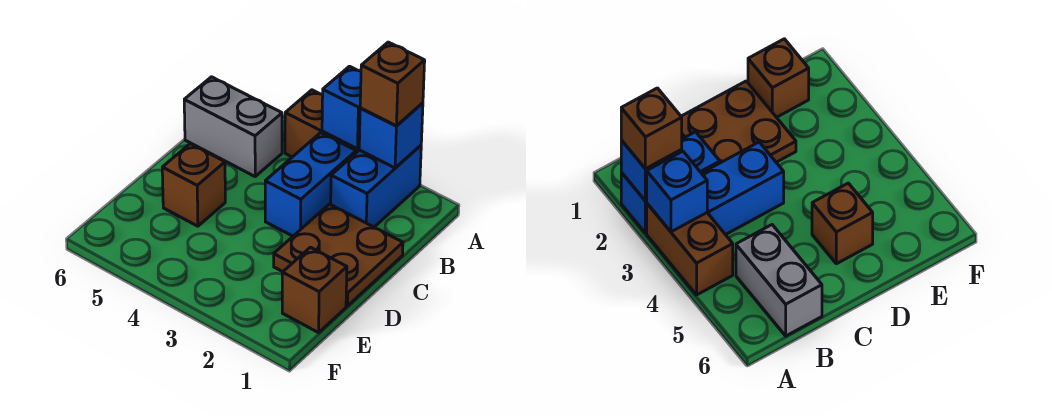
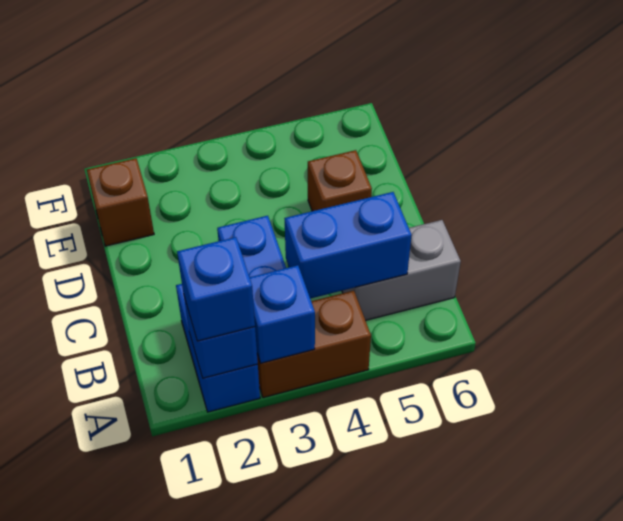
brown 1x1 brick [360,42,425,126] -> blue 1x1 brick [177,237,255,341]
none -> blue 1x2 brick [284,192,412,299]
brown 2x2 plate [274,204,403,306] -> none

